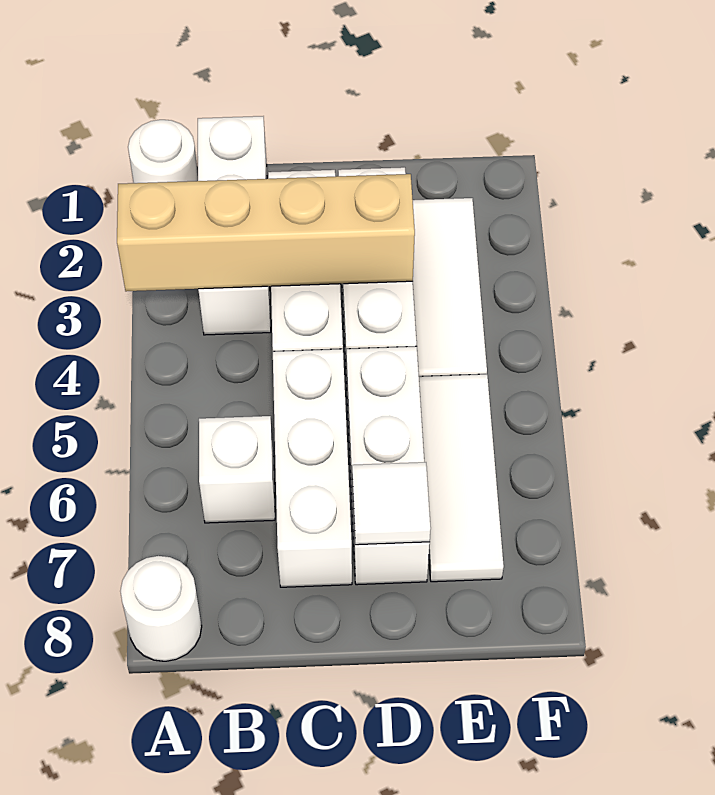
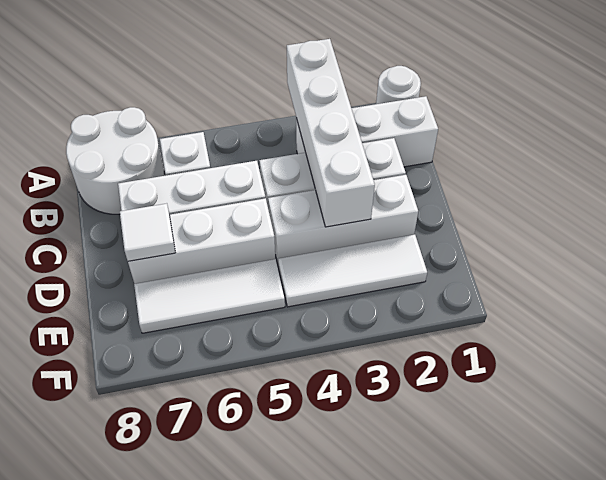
tan 1x4 brick [117,174,415,291] -> white 1x4 brick [287,39,375,227]
white 1x1 round brick [120,556,202,661] -> white 2x2 round brick [66,107,164,214]

